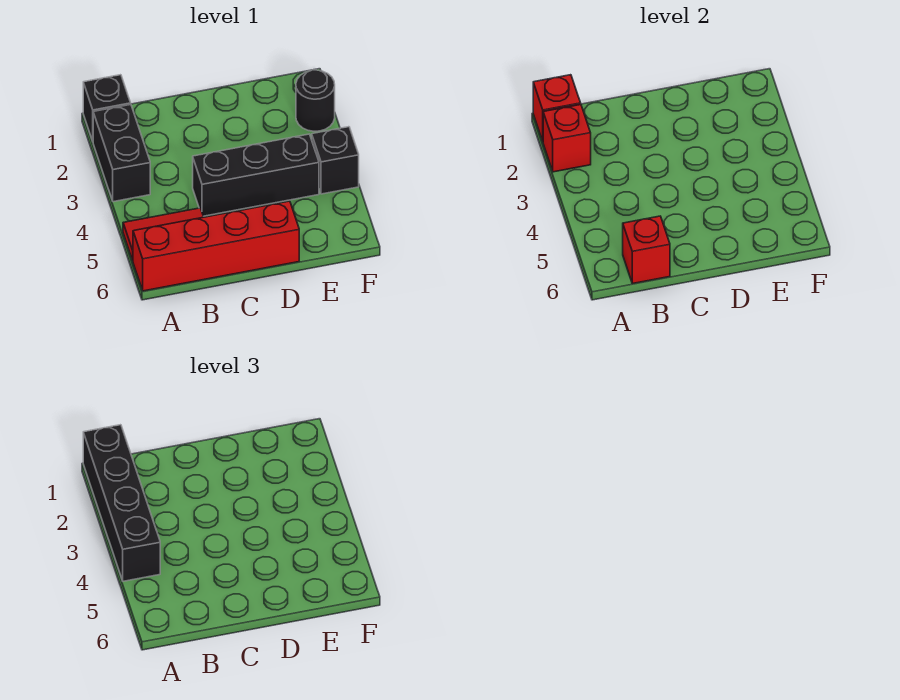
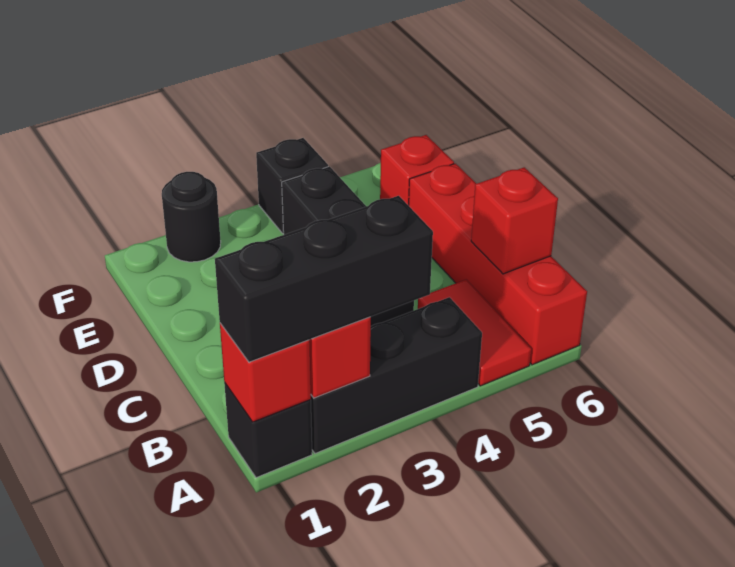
black 1x4 brick [83,425,160,581] -> black 1x3 brick [215,196,433,362]
black 1x2 brick [93,105,150,202] -> black 1x3 brick [311,297,482,454]
none -> red 1x1 brick [380,135,454,206]

